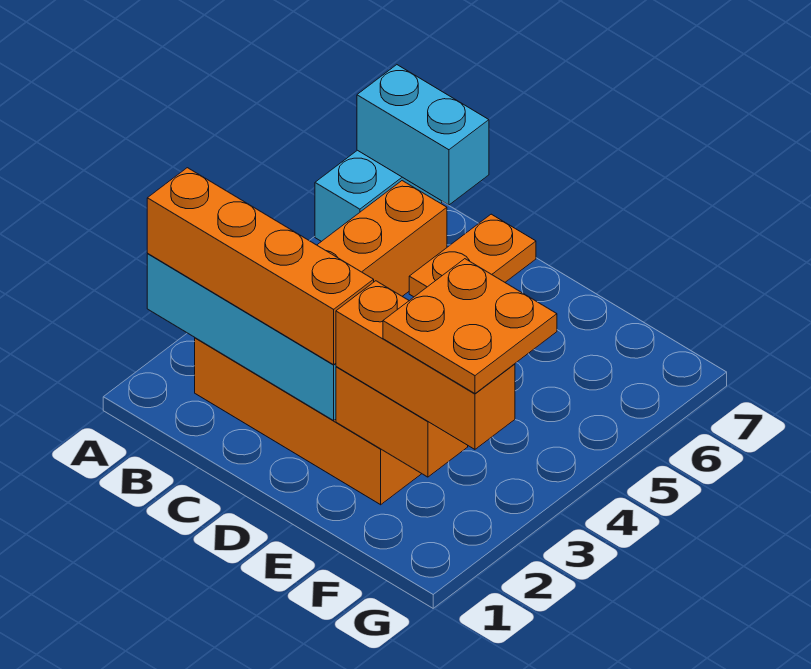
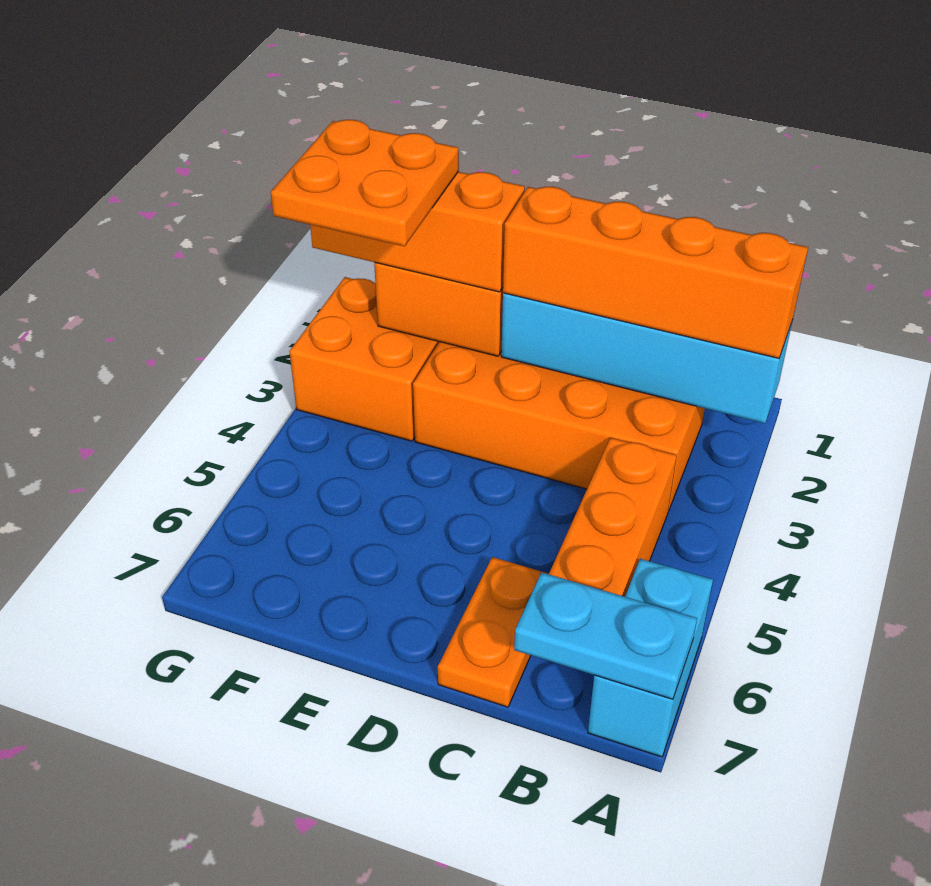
cyan 1x2 brick [357,65,489,205] -> cyan 1x2 plate [514,572,697,699]
none -> orange 2x2 brick [289,277,439,441]

